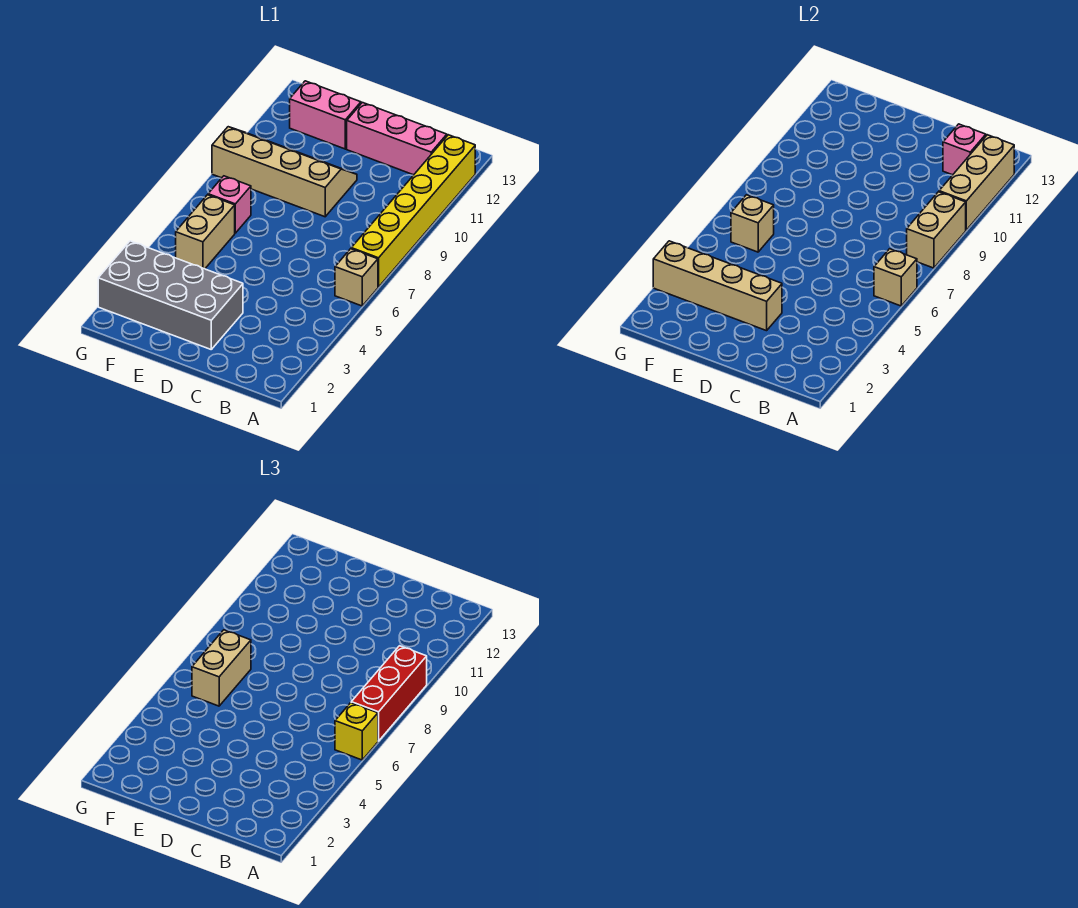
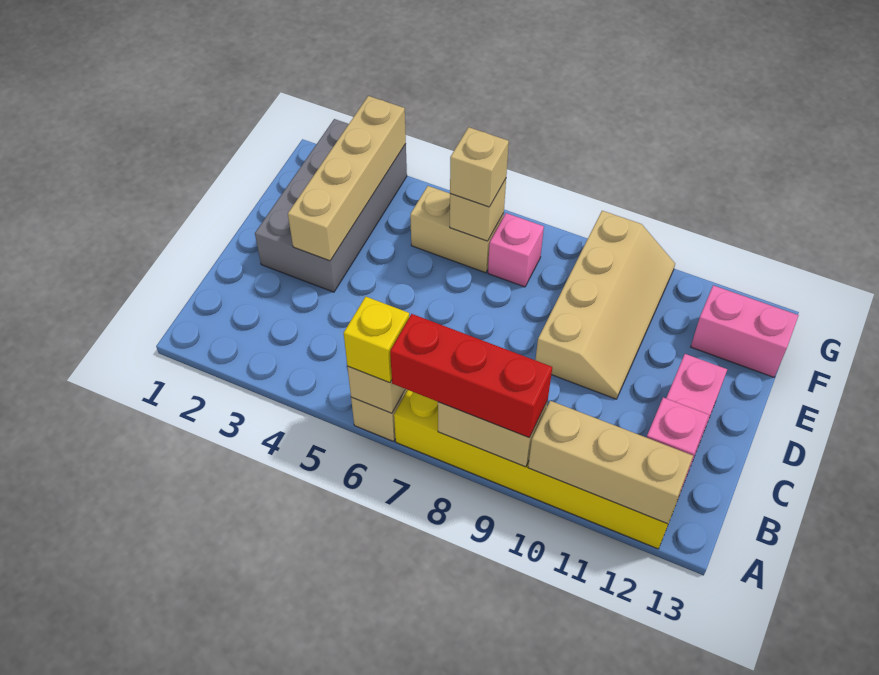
pink 1x2 brick [290,81,361,149] -> pink 1x2 brick turned to [691,285,799,377]
tan 1x2 brick [192,630,251,706] -> tan 1x1 brick [450,127,509,207]

